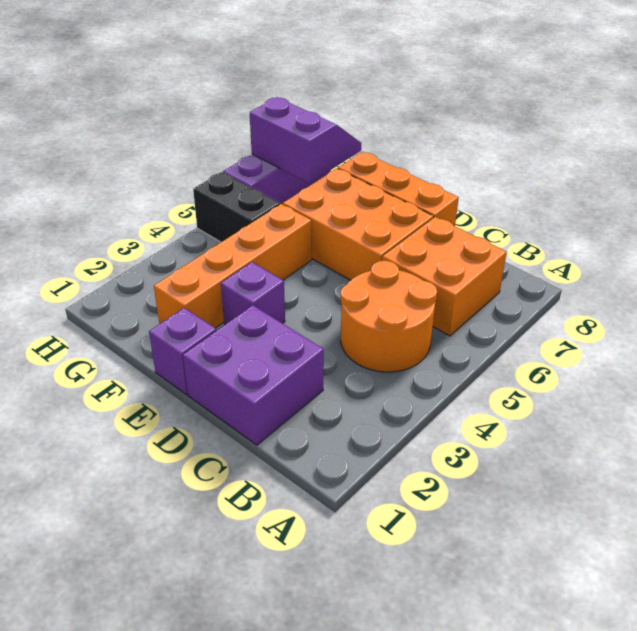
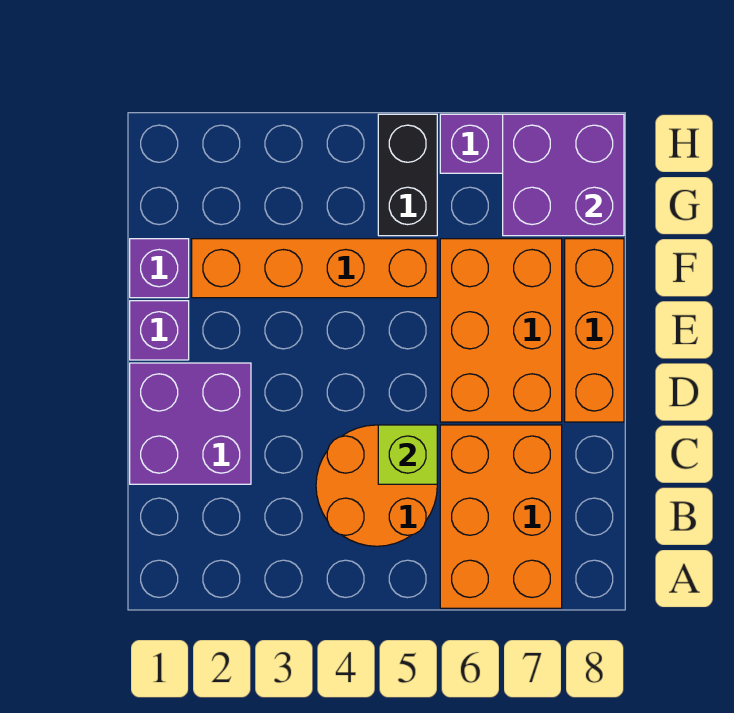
orange 2x2 brick [382,217,507,336] -> orange 2x3 brick [440,425,562,608]
none -> lime 1x1 brick [378,425,437,484]
purple 1x1 brick [221,262,285,324] -> purple 1x1 brick moved to [130,239,189,298]
purple 2x2 slope [250,97,361,183] -> purple 2x2 brick [503,114,624,236]

